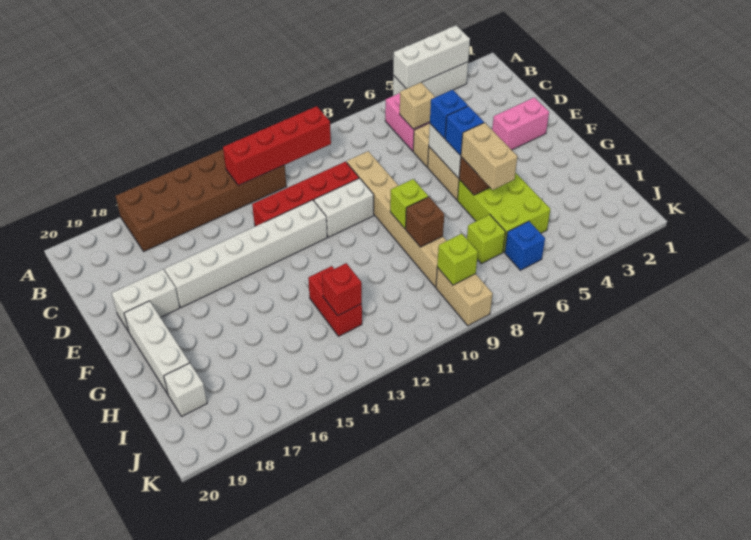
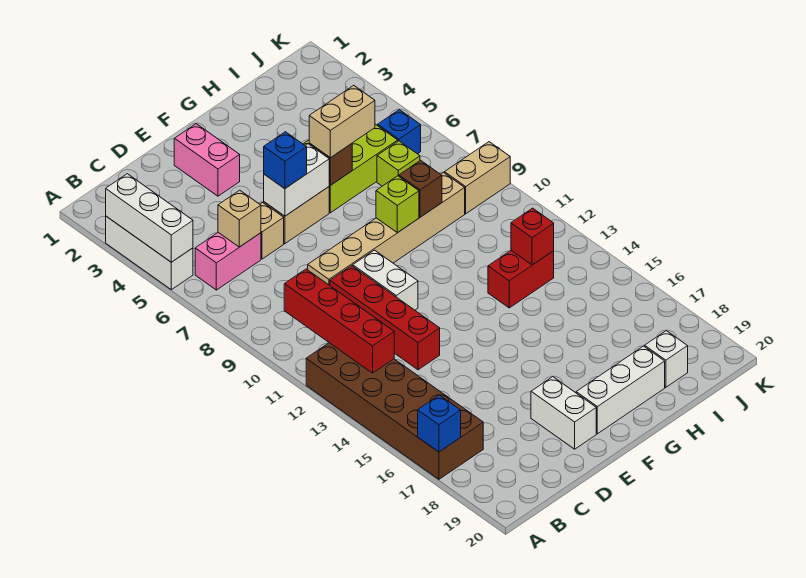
white 1x6 brick [165,200,327,308] -> none
blue 1x1 brick [445,106,484,155] -> blue 1x1 brick moved to [418,395,461,452]
lime 1x1 brick [437,234,478,285] -> none

